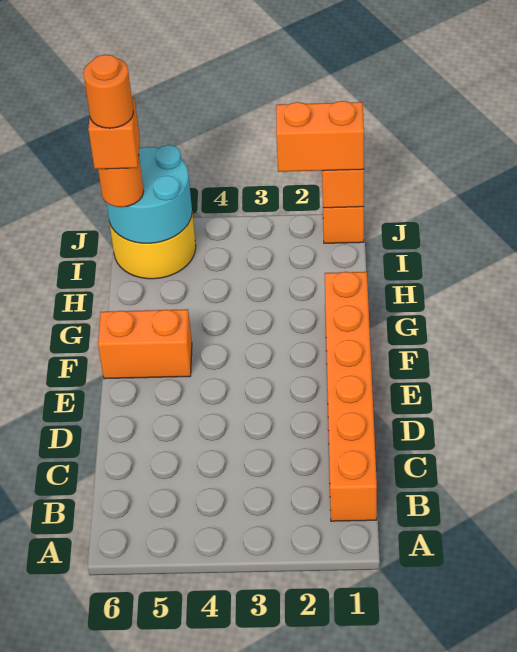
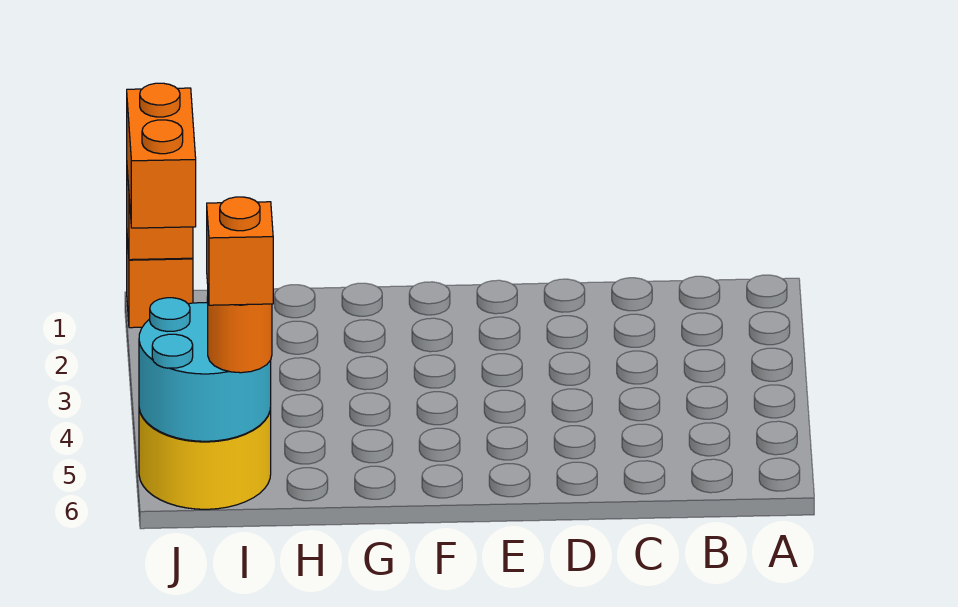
orange 1x6 brick [325,272,377,521] -> none
orange 1x2 brick [98,309,192,379] -> none
orange 1x1 round brick [83,54,134,128] -> none

